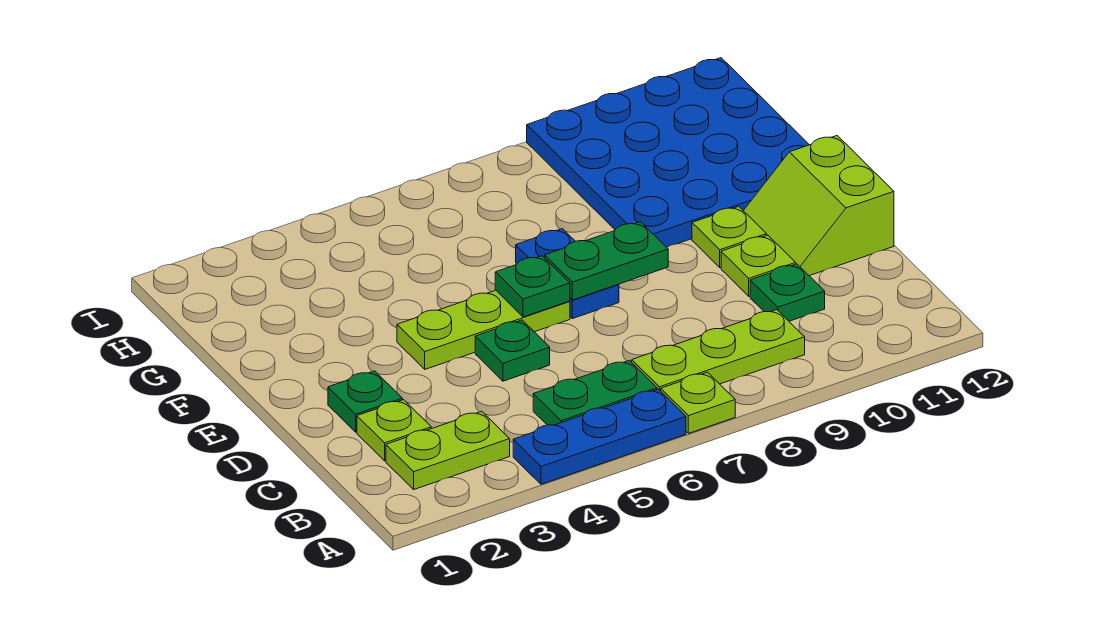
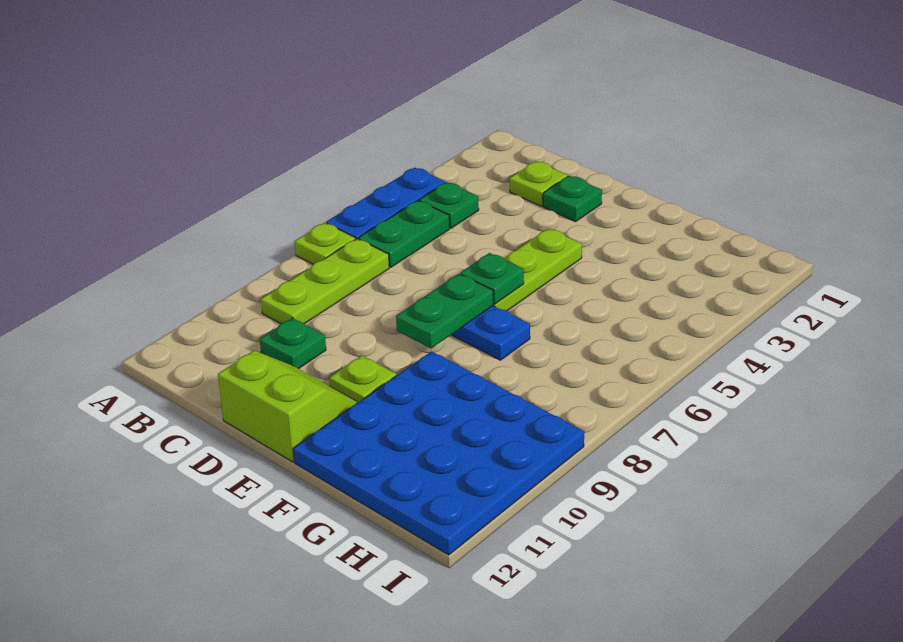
lime 1x2 plate [386,411,510,489] -> none
green 1x1 plate [475,320,550,381] -> green 1x1 plate moved to [419,182,479,228]
lime 1x1 plate [721,235,796,296] -> none

